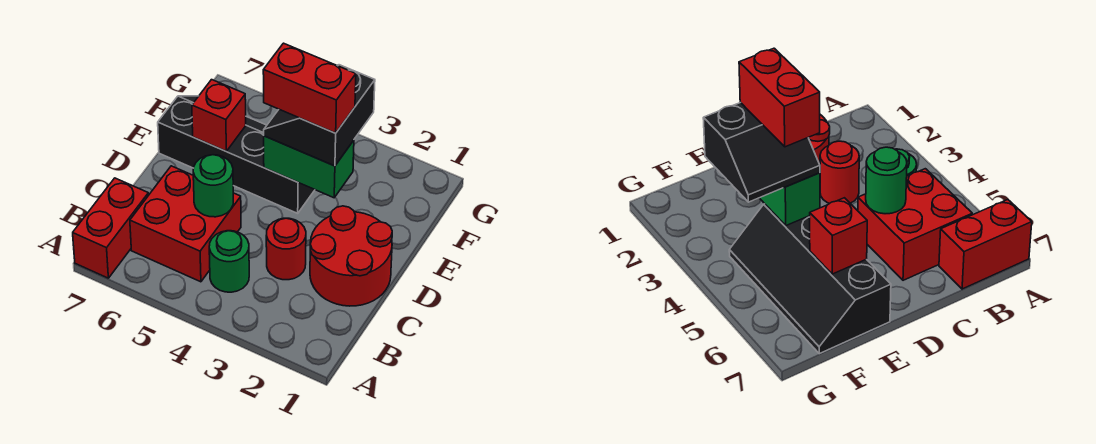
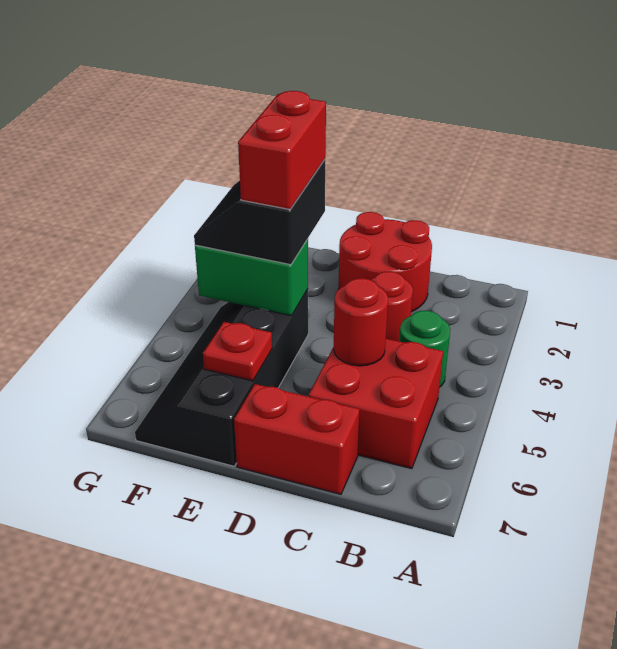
red 1x2 brick [73,178,149,278] -> red 1x2 brick moved to [234,384,359,494]
green 1x1 round brick [193,155,233,217] -> red 1x1 round brick [334,278,388,366]
green 1x2 brick [264,136,354,198] -> green 1x2 brick turned to [195,239,308,316]
black 2x2 slope [264,65,375,166] -> black 2x2 slope turned to [194,160,325,265]
red 1x1 brick [192,80,246,151] -> red 1x1 plate [203,322,272,381]

